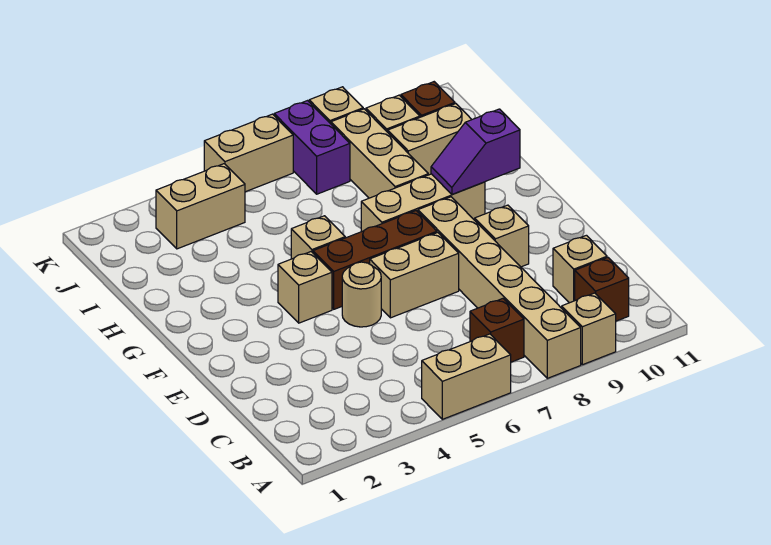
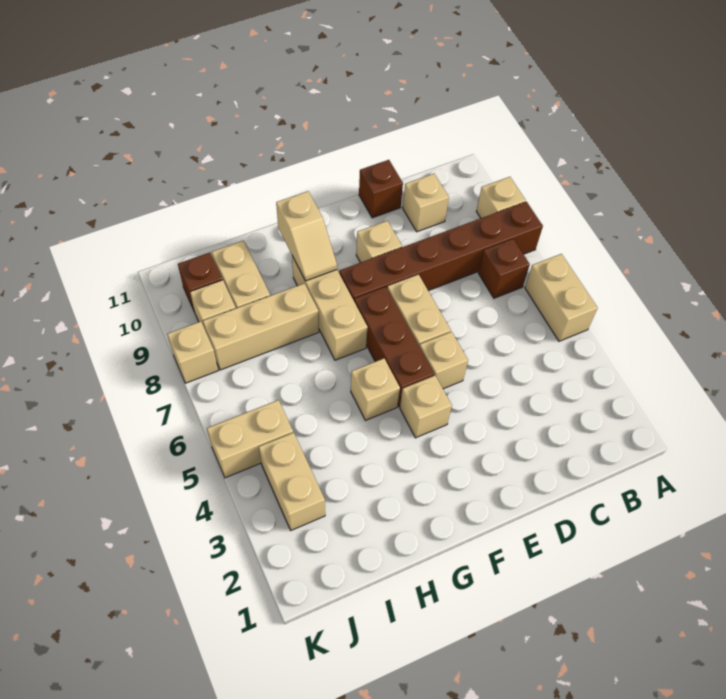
tan 1x6 brick [418,197,581,378] -> brown 1x6 brick [339,202,543,300]
brown 1x1 brick [575,258,629,321] -> brown 1x1 brick moved to [359,160,403,218]
tan 1x1 round brick [342,262,381,327] -> tan 1x1 brick [419,332,468,389]
purple 1x2 slope [431,109,520,194] -> tan 1x2 slope [276,191,337,281]
purple 1x2 brick [274,101,350,194] -> none
tan 1x2 brick [204,114,293,192] -> tan 1x2 brick turned to [207,400,293,478]

